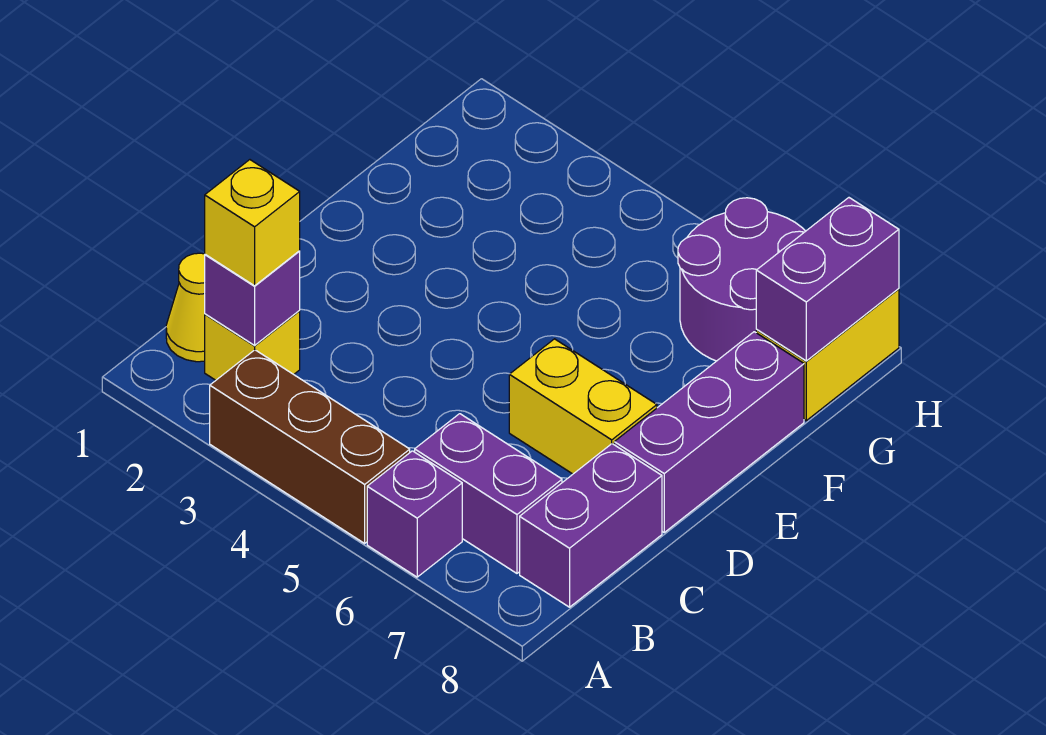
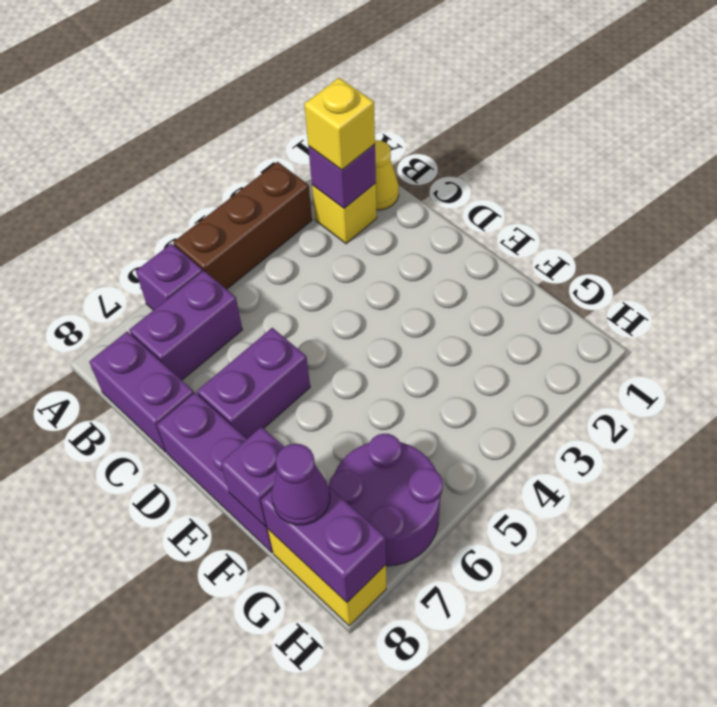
yellow 1x2 brick [509,339,657,474] -> purple 1x2 brick [197,328,310,439]
none -> purple 1x1 brick [221,427,284,527]
none -> purple 1x1 cone [272,444,330,525]

